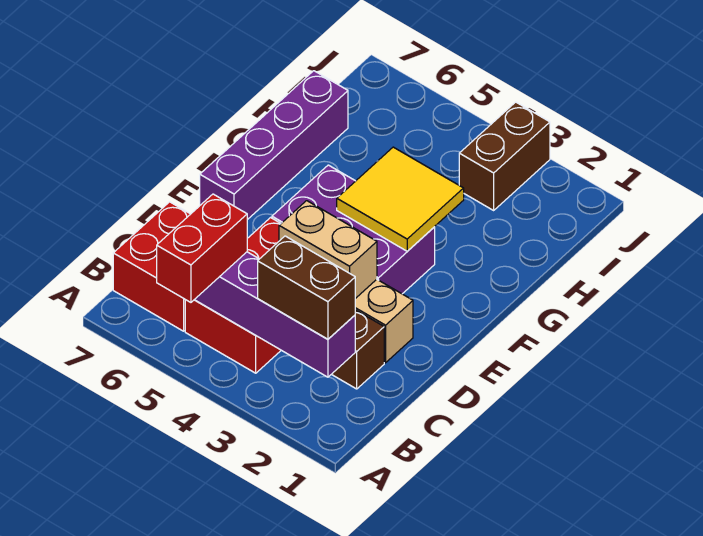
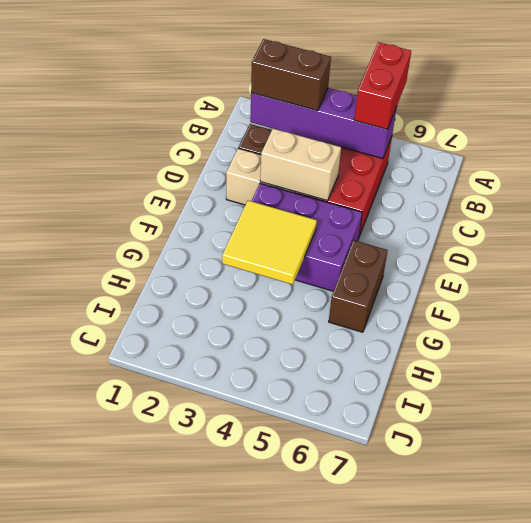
red 2x2 brick [113,202,190,331] -> none
purple 1x4 brick [200,71,348,220] -> none
brown 1x2 brick [459,102,550,210] -> brown 1x2 brick moved to [329,240,388,332]

